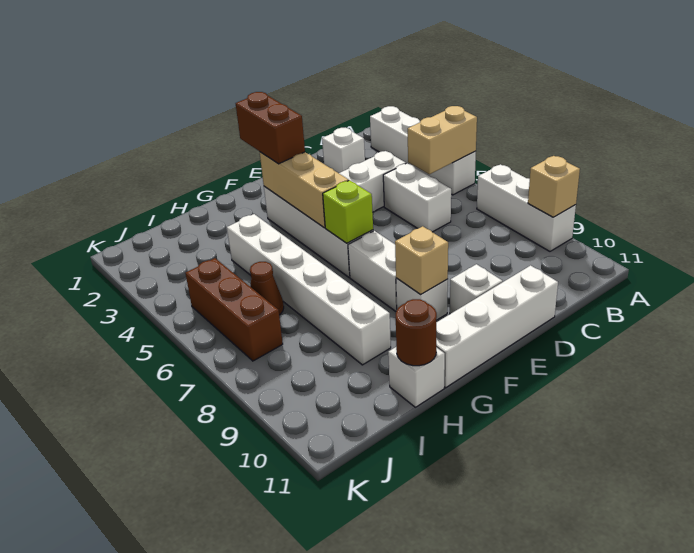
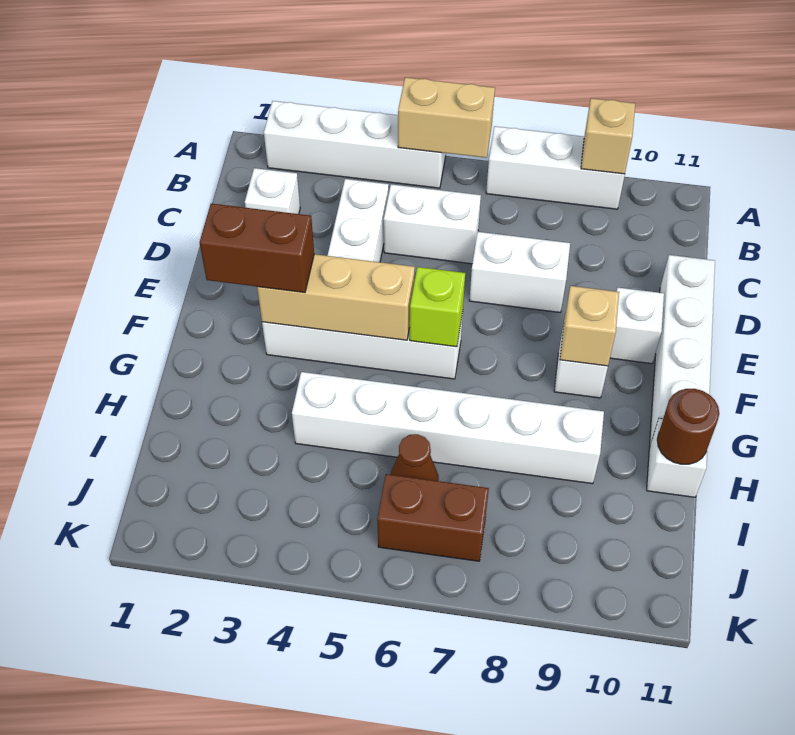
tan 1x2 brick [408,106,477,174] -> tan 1x2 brick turned to [398,77,495,158]
white 1x2 brick [348,231,397,311] -> white 1x2 brick moved to [469,232,570,312]
brown 1x3 brick [185,258,283,361] -> brown 1x2 brick [377,474,489,561]

